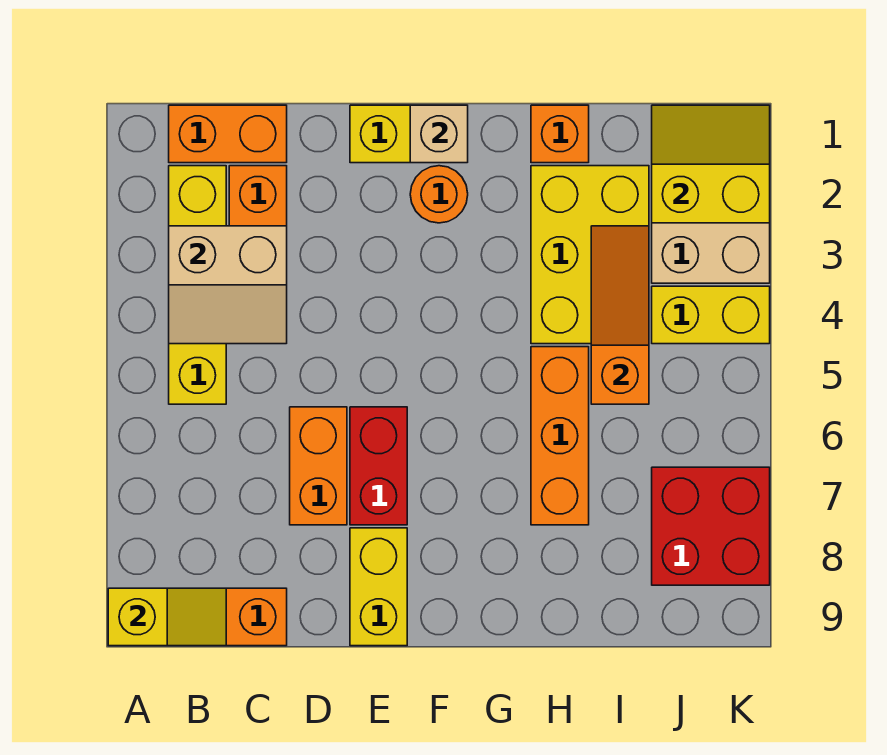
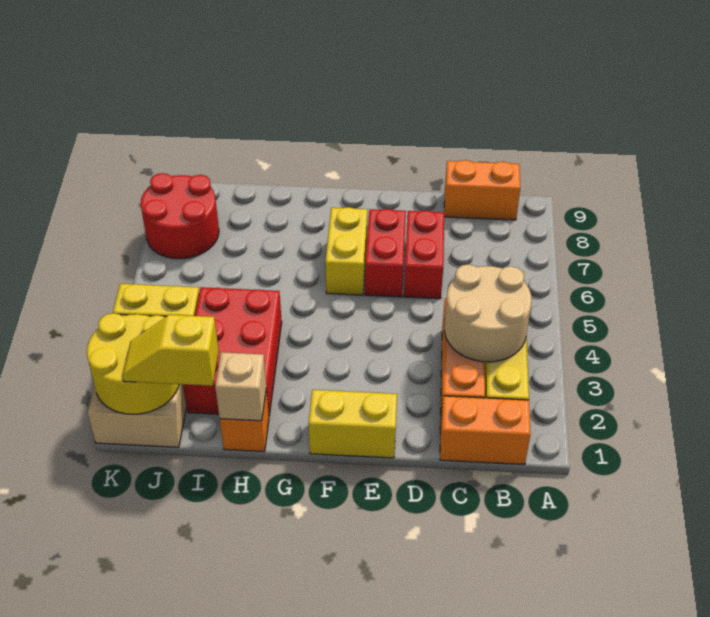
yellow 1x2 slope [108,588,226,646] -> yellow 1x2 slope moved to [123,315,219,386]
tan 2x2 slope [169,226,287,344] -> tan 2x2 round brick [444,264,532,362]
orange 1x2 brick [290,407,347,525] -> red 1x2 brick [404,211,444,299]
yellow 1x2 brick [350,528,407,646] -> yellow 1x2 brick moved to [325,207,367,295]
tan 1x1 brick [410,105,468,163] -> tan 1x1 brick moved to [215,352,266,421]
orange 1x1 round brick [410,166,468,223] -> none
yellow 2x3 brick [531,166,649,344] -> red 2x3 brick [183,287,282,415]
orange 1x3 brick [531,347,589,525] -> none
orange 1x3 slope [591,226,649,404] -> none
yellow 2x2 slope [652,105,770,223] -> yellow 2x2 round brick [87,313,179,414]
red 2x2 brick [652,467,770,585] -> red 2x2 round brick [141,173,219,259]

